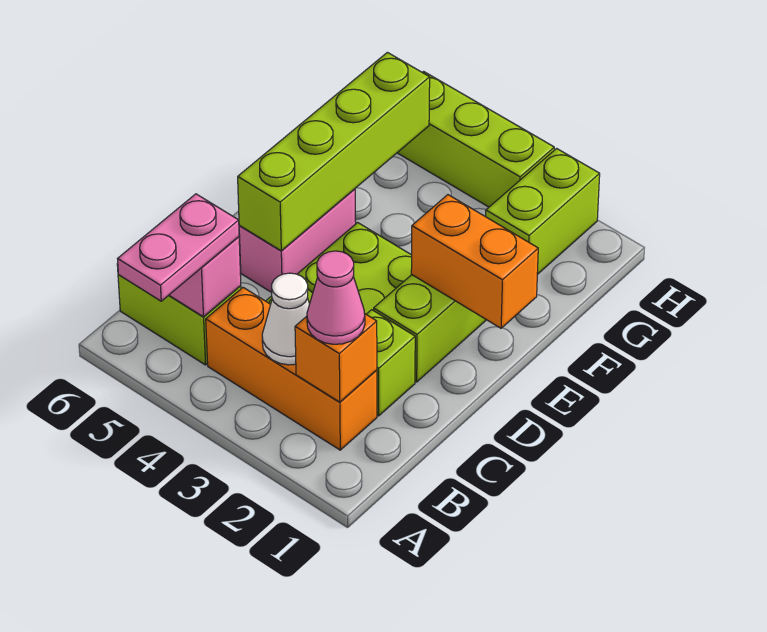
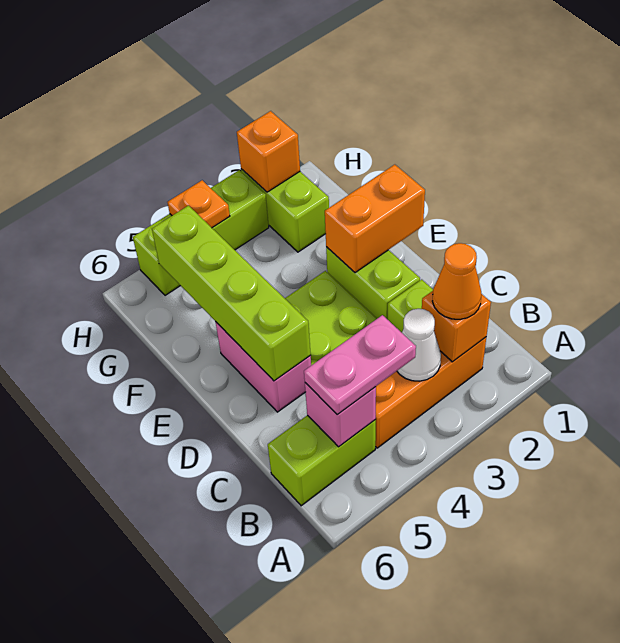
pink 1x2 plate [118,194,239,301] -> pink 1x2 plate turned to [304,315,416,415]
pink 1x1 cone [307,251,365,344] -> orange 1x1 cone [432,243,481,319]
none -> orange 1x1 brick [237,111,300,192]
none -> orange 1x1 plate [167,180,230,228]

